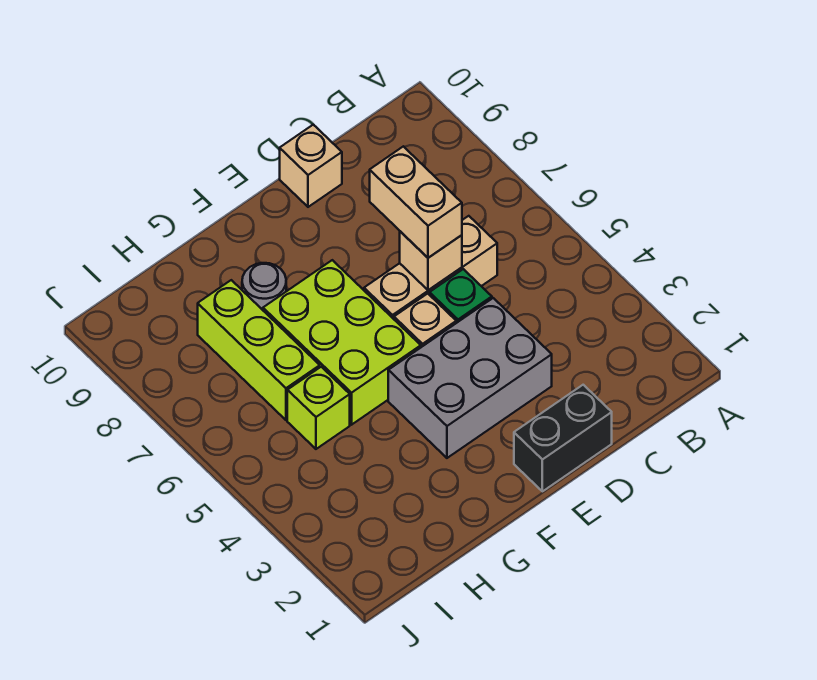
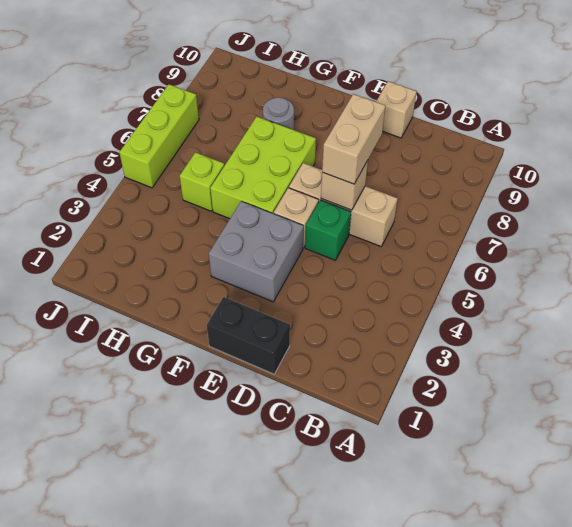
grey 2x3 brick [388,298,552,458] -> grey 2x2 brick [209,201,304,302]
lime 1x3 brick [198,280,320,420] -> lime 1x3 brick moved to [119,84,199,188]

